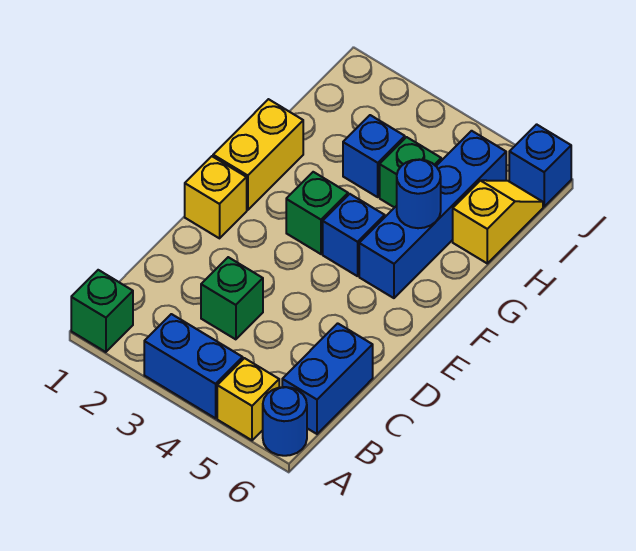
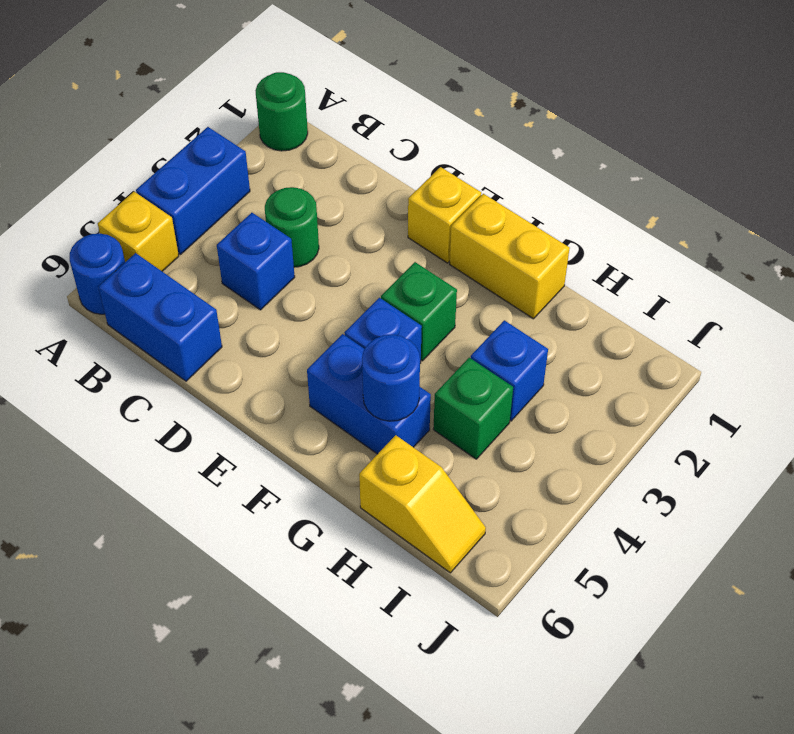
green 1x1 brick [71,270,133,352] -> green 1x1 round brick [255,72,308,151]
green 1x1 brick [201,257,263,339] -> green 1x1 round brick [265,187,319,267]
blue 1x4 brick [359,131,506,298] -> blue 1x2 brick [307,334,431,454]
blue 1x1 brick [509,124,571,207] -> blue 1x1 brick moved to [217,213,295,310]

